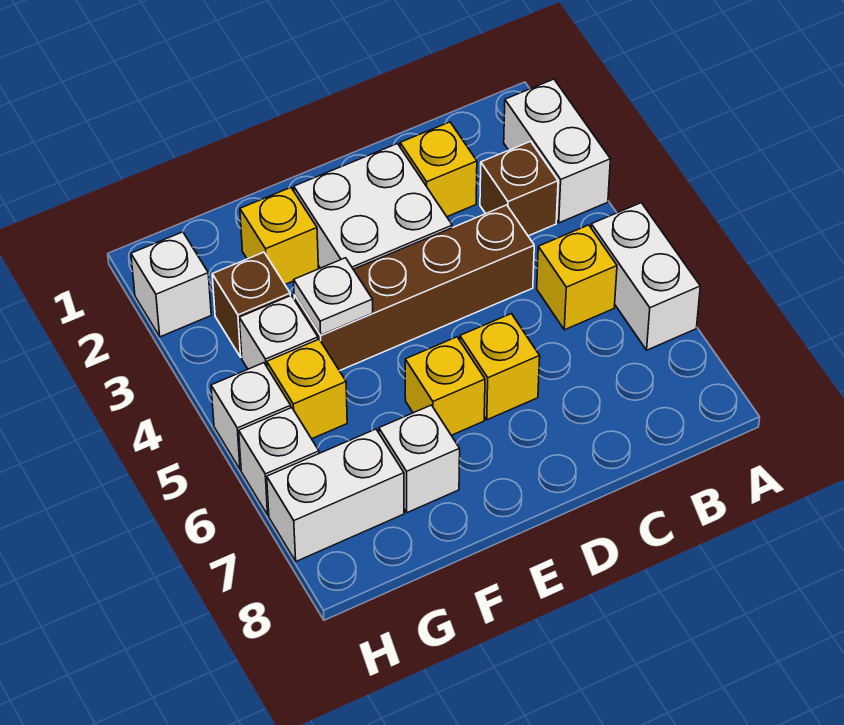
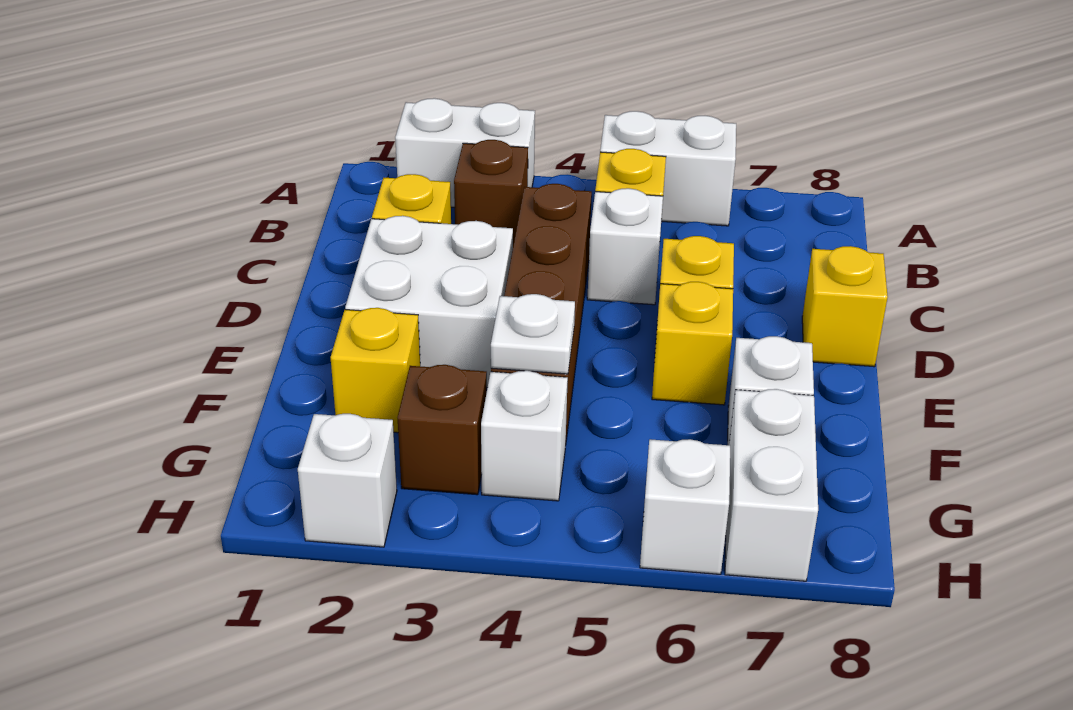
yellow 1x1 brick [267,339,347,439] -> yellow 1x1 brick moved to [802,246,888,367]
white 1x1 brick [211,363,291,470] -> white 1x1 brick moved to [587,188,663,305]

